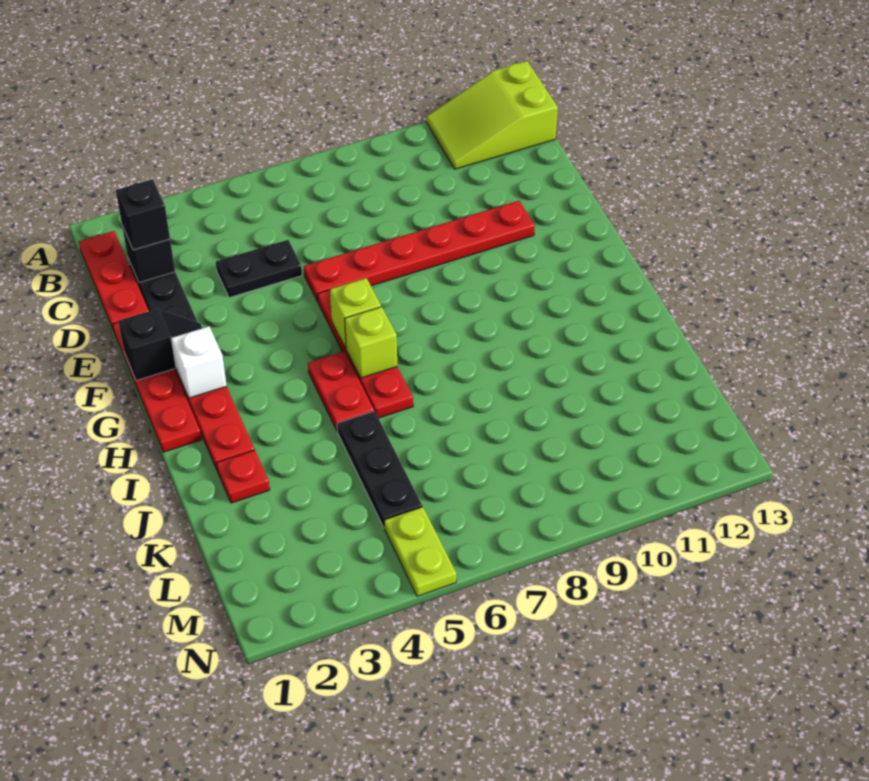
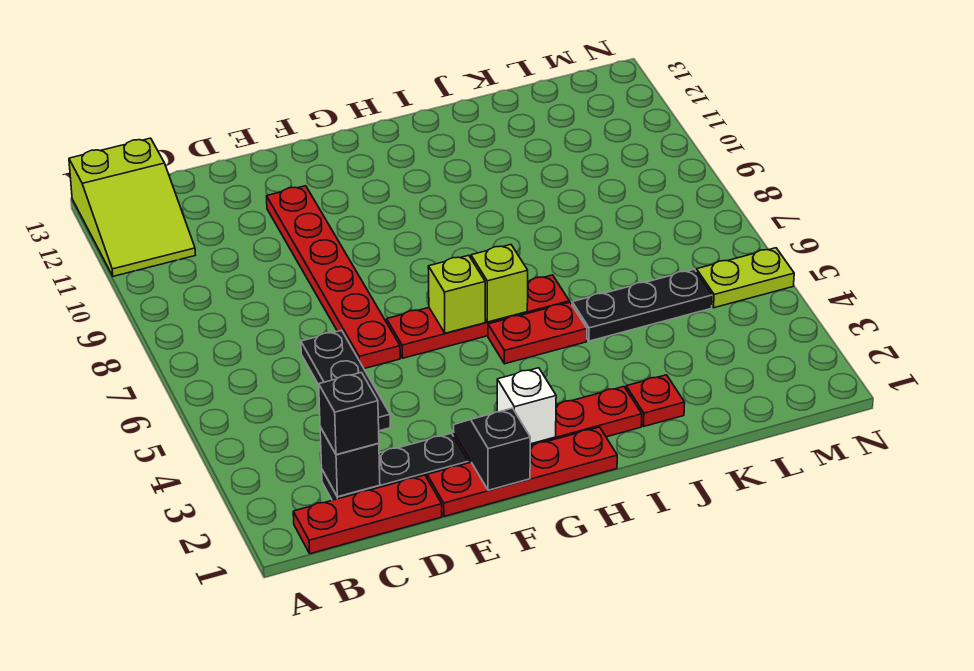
black 1x2 plate [216,240,302,298] -> black 1x3 plate [301,330,390,431]

